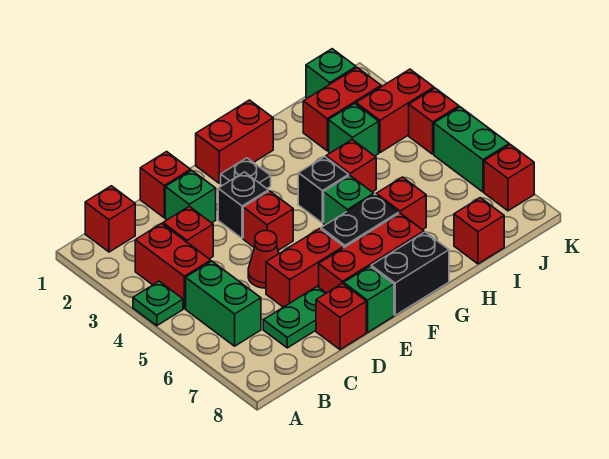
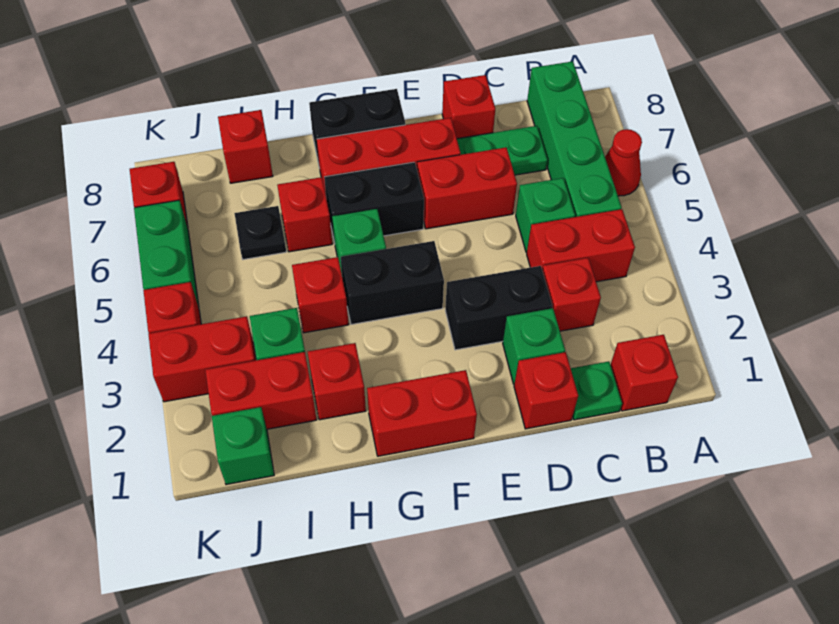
green 1x1 plate [133,281,183,326] -> green 1x1 plate moved to [571,361,622,420]
red 1x2 brick [135,223,211,309] -> red 1x2 brick turned to [527,209,635,282]
green 1x2 brick [186,261,261,346] -> green 1x4 brick [527,61,621,217]
red 1x1 cone [248,231,279,288] -> red 1x1 cone moved to [605,129,642,196]
black 1x1 brick [218,172,268,238] -> black 1x2 brick [445,266,552,350]
red 1x1 brick [243,191,293,250] -> red 1x1 brick moved to [308,343,366,420]
green 1x1 brick [344,266,394,332] -> green 1x1 brick moved to [516,178,575,252]
black 1x1 plate [221,158,271,188] -> black 1x1 plate moved to [234,206,286,259]
black 1x1 brick [298,157,349,223] -> black 1x2 brick [341,241,444,324]

